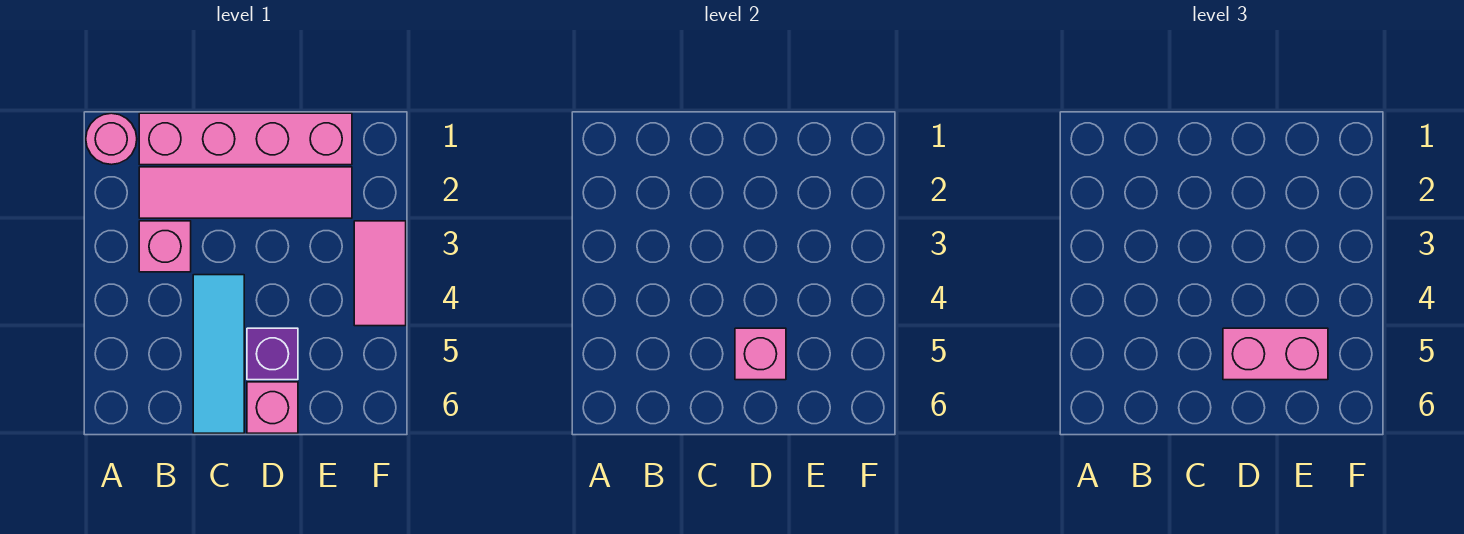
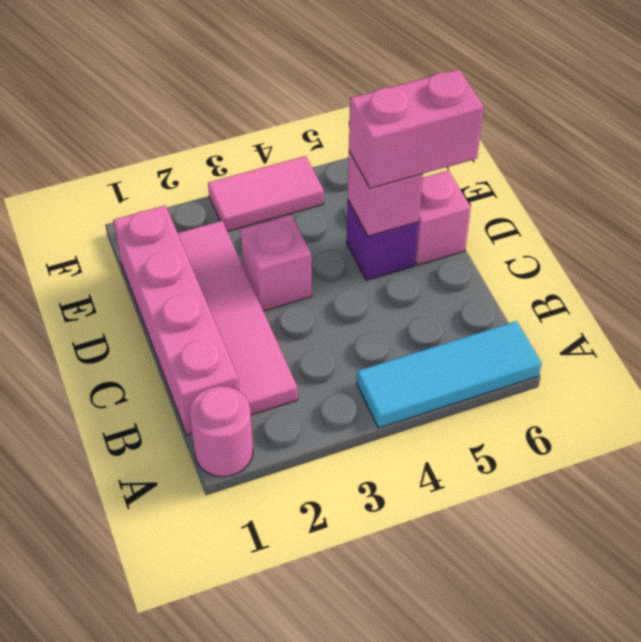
pink 1x1 brick [139,221,191,272] -> pink 1x1 brick moved to [240,215,312,311]
cyan 1x3 tile [193,275,244,433] -> cyan 1x3 tile moved to [357,321,542,428]
pink 1x2 brick [1223,328,1328,380] -> pink 1x2 brick turned to [349,69,484,188]

